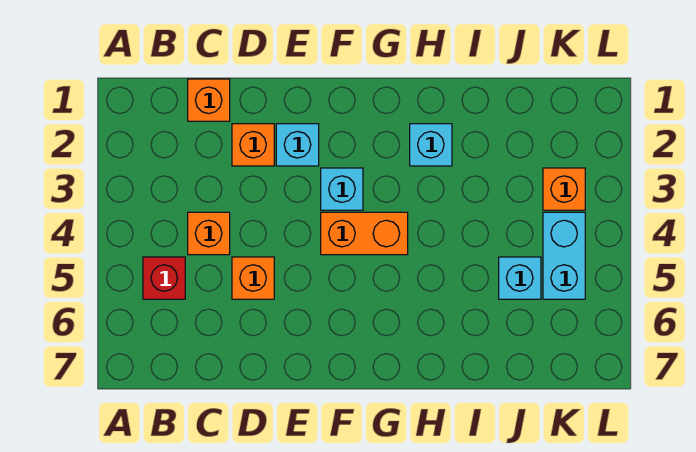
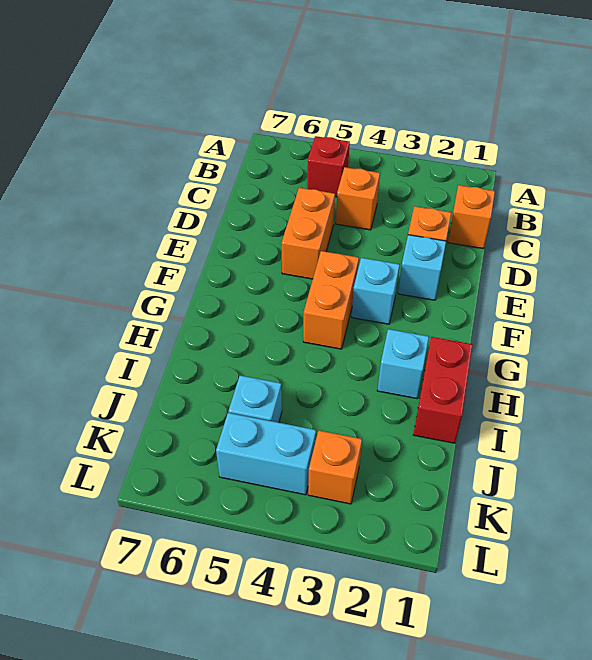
orange 1x1 brick [232,257,274,299] -> orange 1x2 brick [282,188,335,279]
none -> red 1x2 brick [413,337,473,443]

